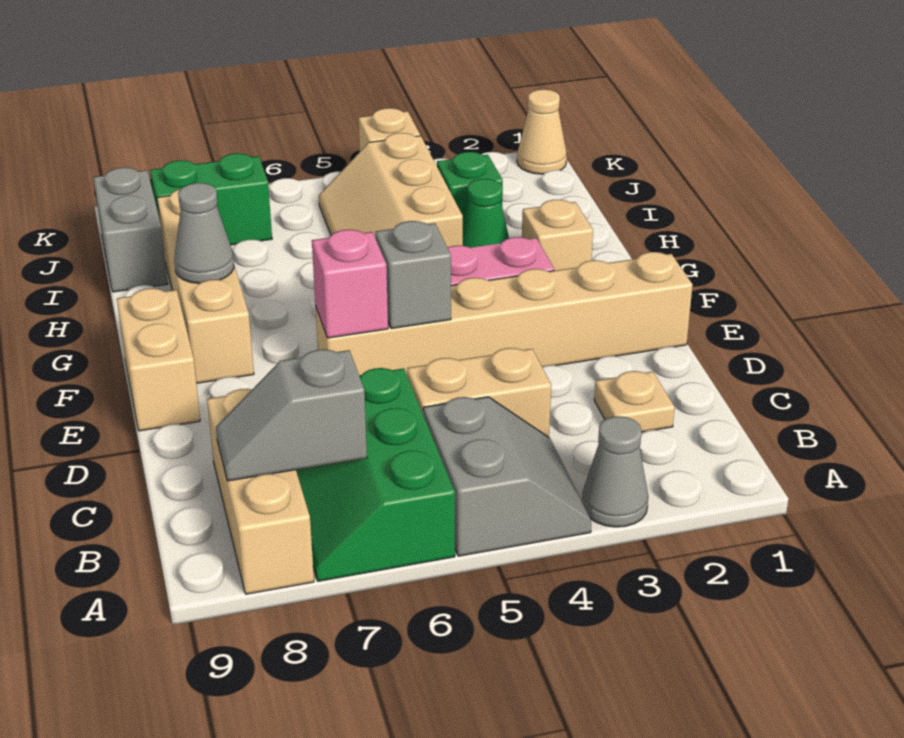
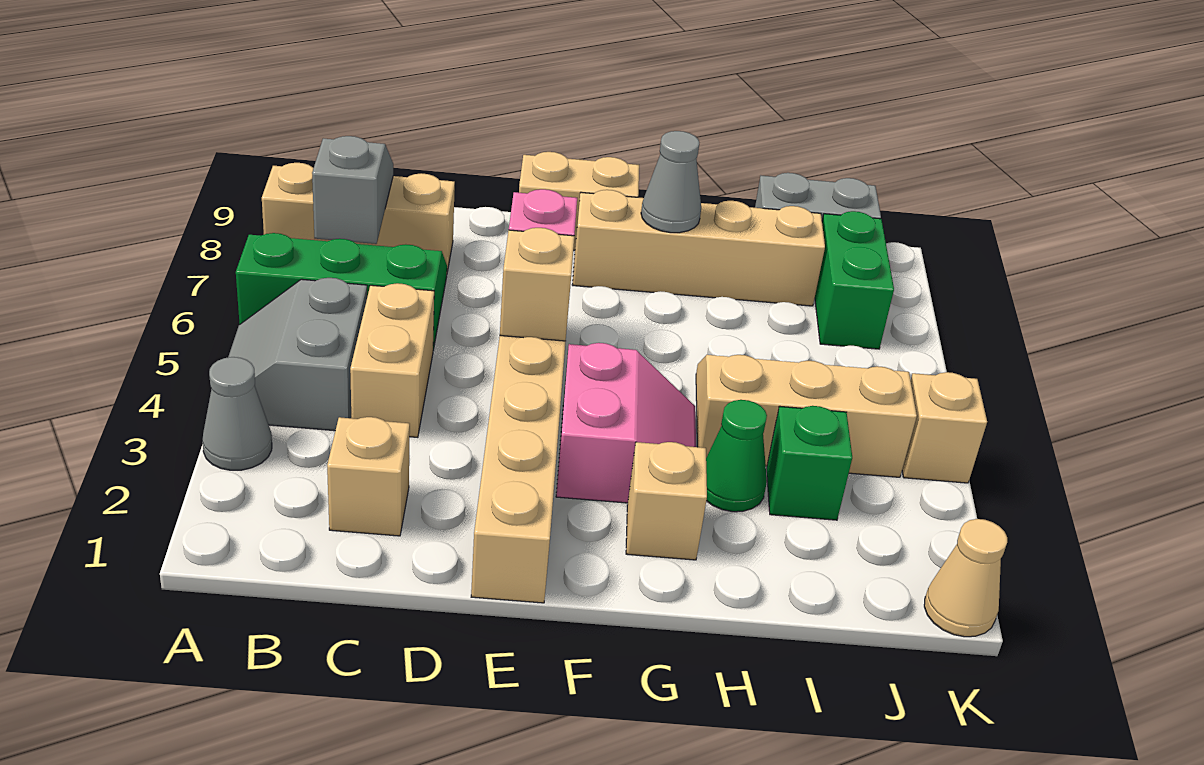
grey 2x2 slope [423,397,592,556] -> grey 2x2 slope turned to [228,278,367,431]
tan 1x1 plate [594,371,675,432] -> tan 1x1 brick [327,417,410,536]
grey 1x1 brick [376,221,451,329] -> tan 1x1 brick [500,228,574,341]

